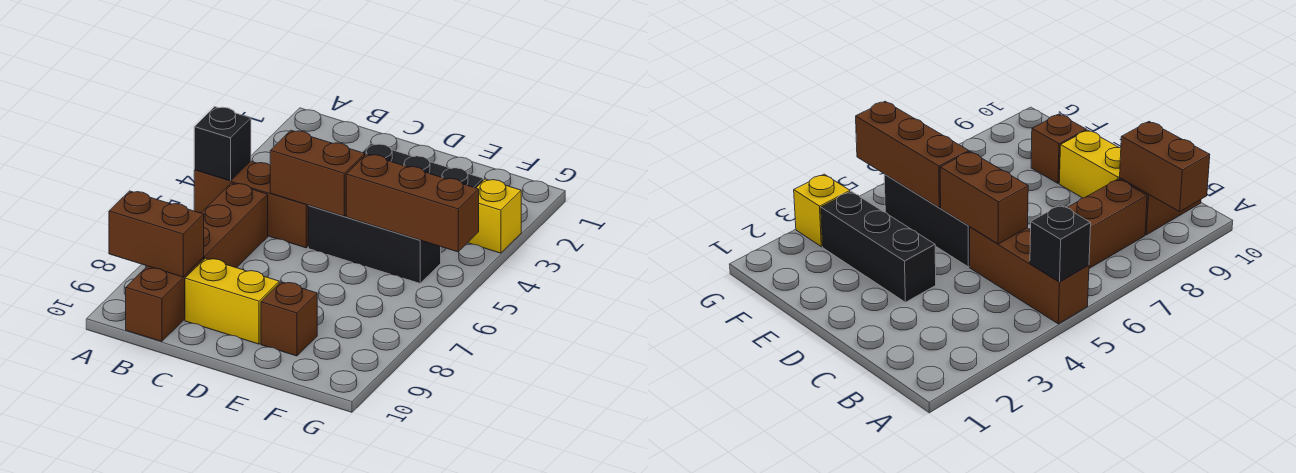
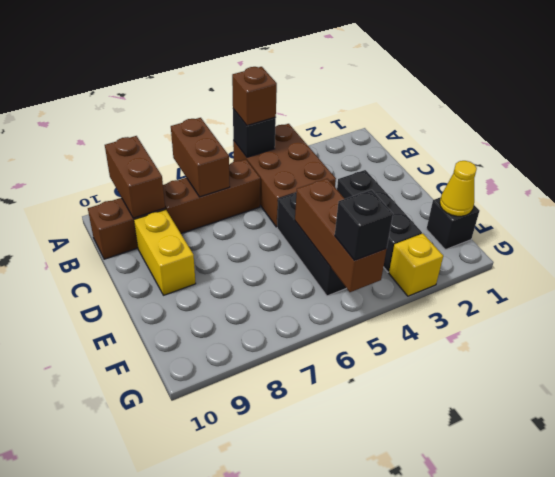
brown 1x3 brick [194,161,309,248] -> brown 2x3 brick [233,124,336,227]
brown 1x2 brick [270,130,365,216] -> brown 1x2 brick moved to [171,118,230,197]
brown 1x1 brick [261,282,317,356] -> brown 1x1 brick moved to [232,67,277,126]
none -> black 1x1 brick [427,197,479,250]
none -> yellow 1x1 cone [440,161,477,216]
none -> black 1x1 brick [335,190,393,260]

